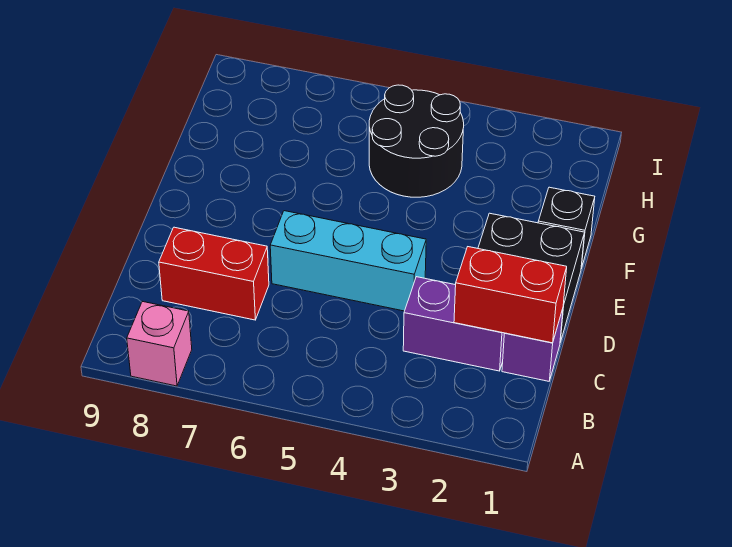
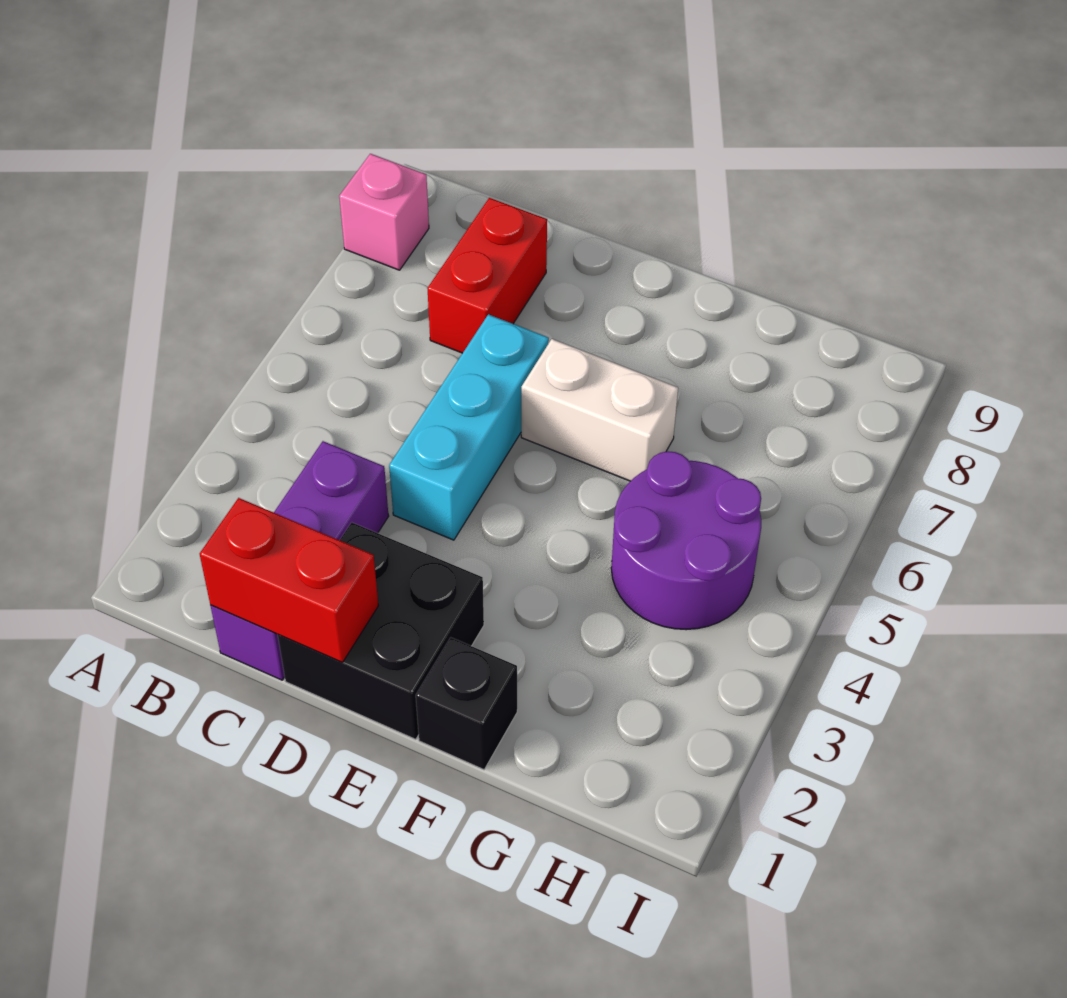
red 1x2 brick [454,247,567,343] -> red 1x2 brick turned to [200,498,378,662]
none -> white 1x2 brick [521,339,678,481]
black 2x2 round brick [369,85,464,197] -> purple 2x2 round brick [611,451,761,630]

